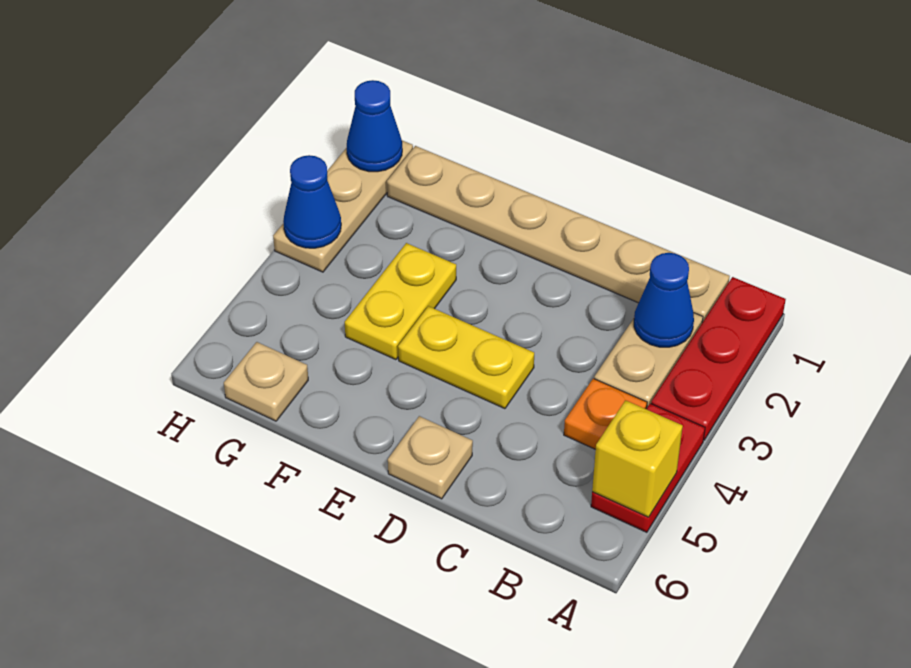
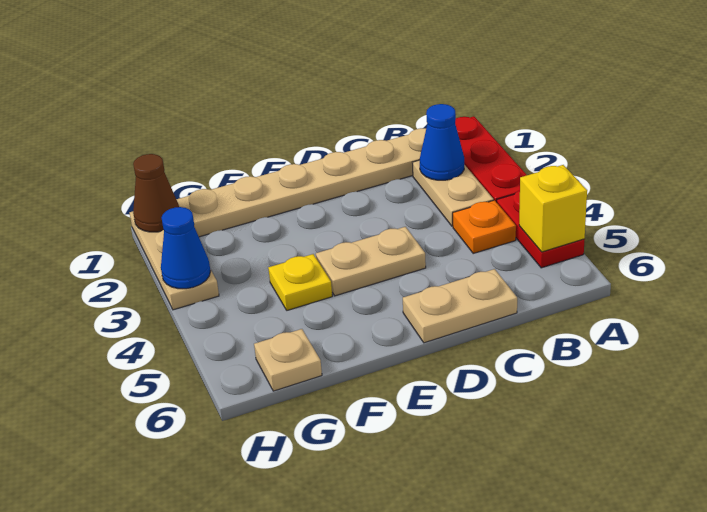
yellow 1x2 plate [398,306,534,409] -> tan 1x2 plate [316,227,426,296]
tan 1x1 plate [388,416,473,499] -> tan 1x2 plate [403,269,517,343]
yellow 1x2 plate [345,243,456,360] -> yellow 1x1 plate [268,254,332,310]
blue 1x1 cone [347,80,402,172] -> brown 1x1 cone [133,154,179,232]

